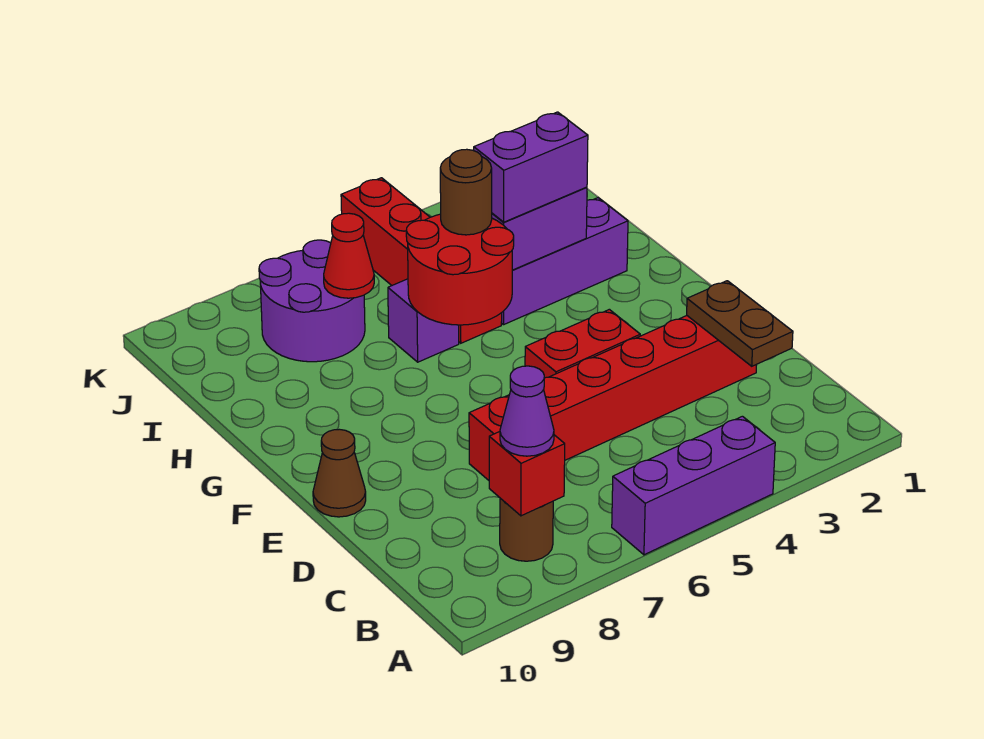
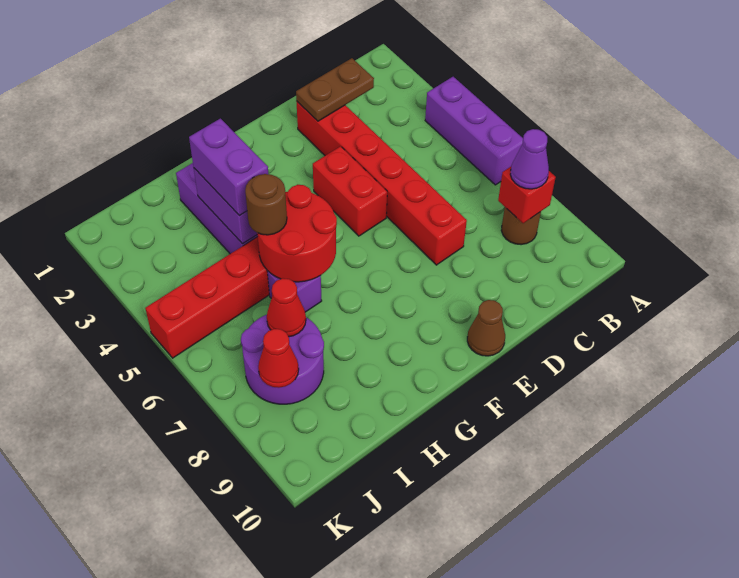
none -> red 1x1 cone [258,329,299,388]

